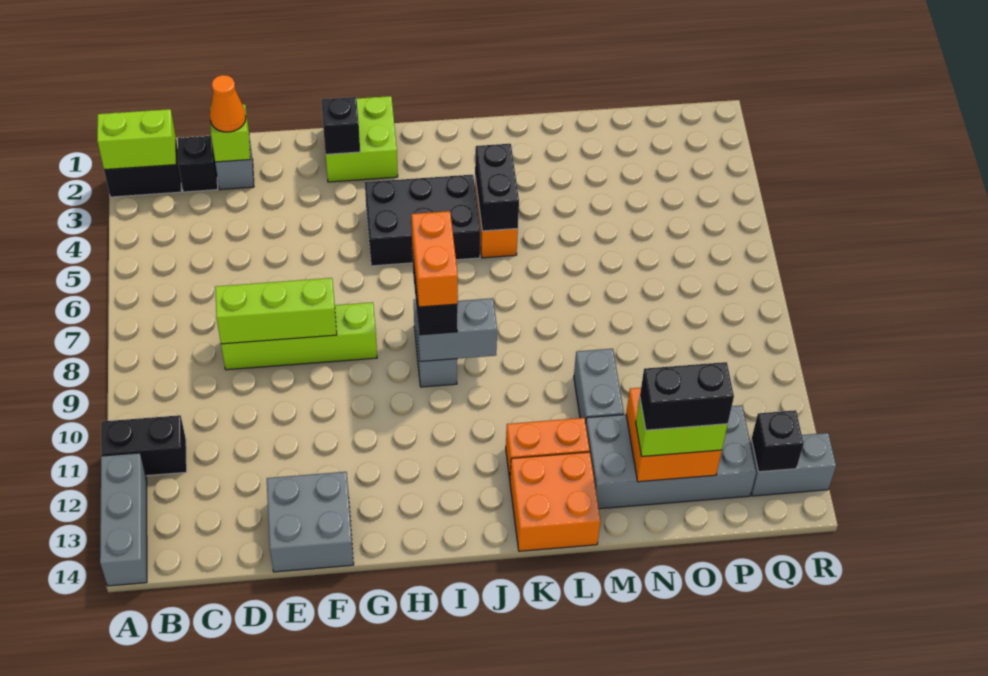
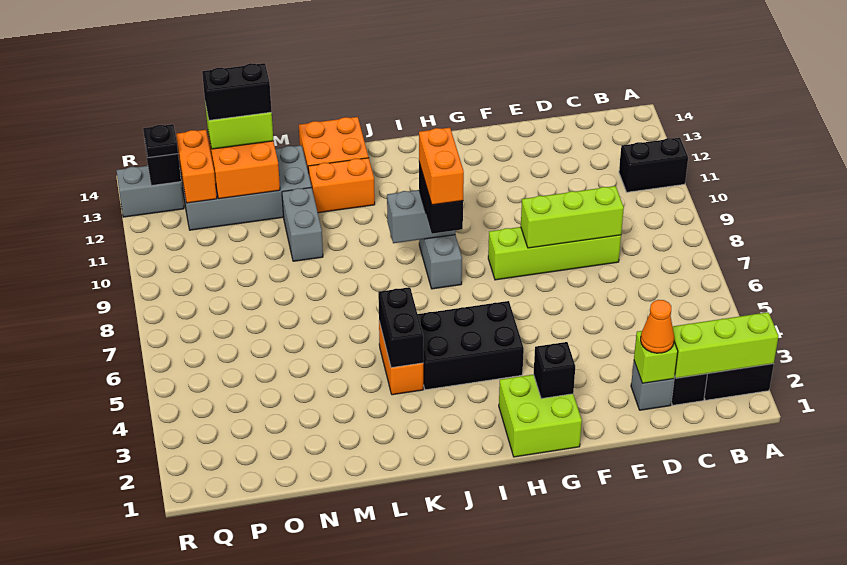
lime 1x2 brick [97,109,176,170] -> lime 1x3 brick [673,312,779,378]
grey 1x3 brick [100,453,147,586] -> none
grey 2x2 brick [267,472,354,572] -> none
none -> orange 1x2 brick [176,130,217,203]
none -> black 1x1 plate [143,124,178,158]

